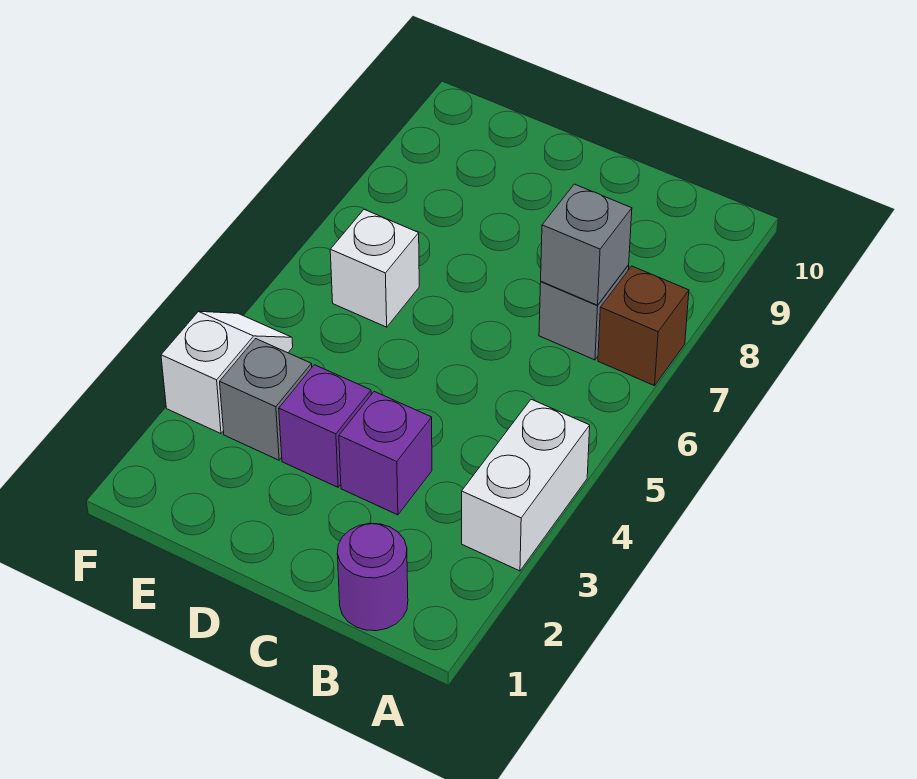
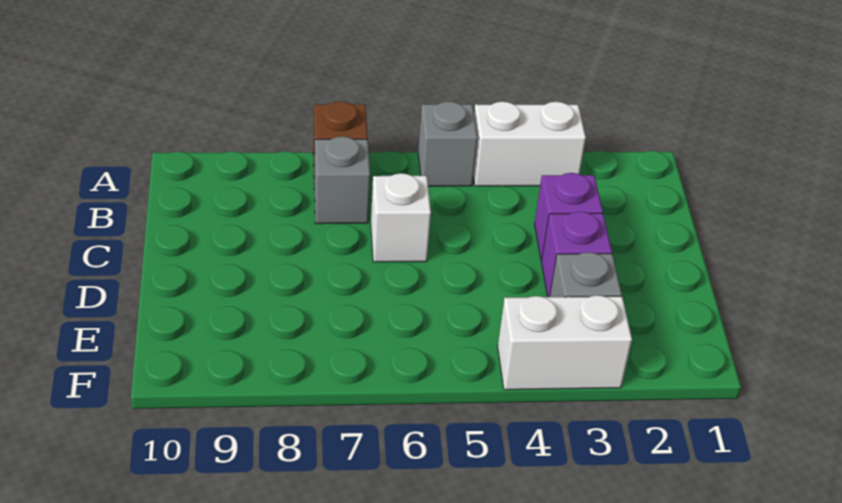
purple 1x1 round brick [337,523,408,631] -> none
grey 1x1 brick [541,184,632,305] -> grey 1x1 brick moved to [418,101,477,186]
white 1x1 brick [330,210,419,327] -> white 1x1 brick moved to [371,173,431,262]
white 1x2 slope [161,311,293,434] -> white 1x2 brick [498,295,632,390]

